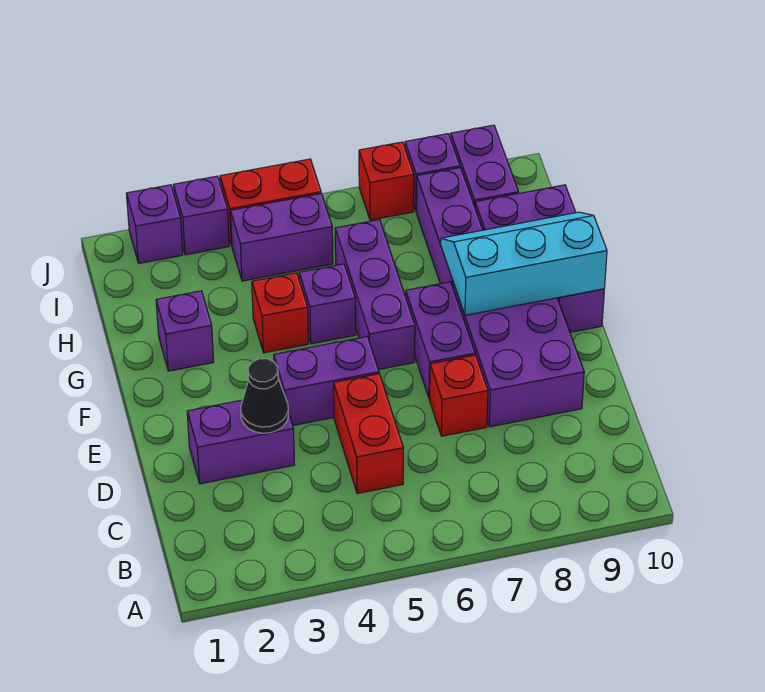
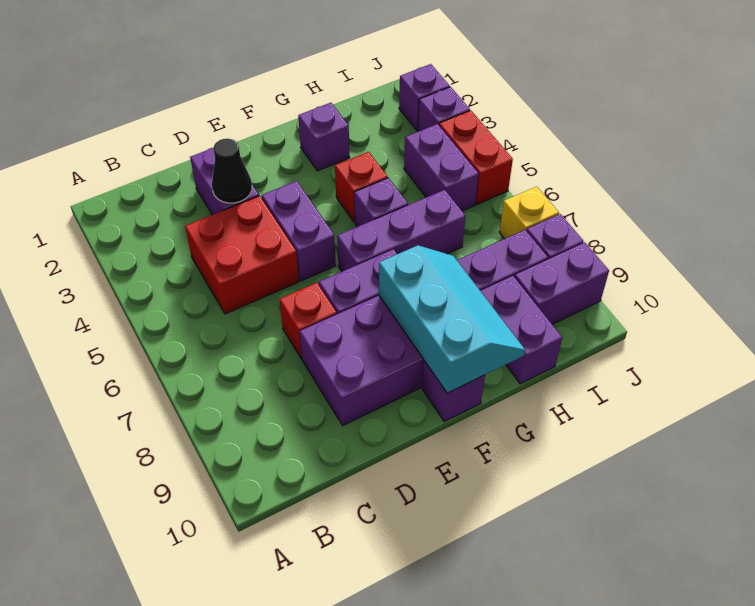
red 1x2 brick [334,374,403,494] -> red 2x2 brick [185,196,299,314]
red 1x1 brick [359,142,414,220] -> yellow 1x1 brick [499,187,559,239]

